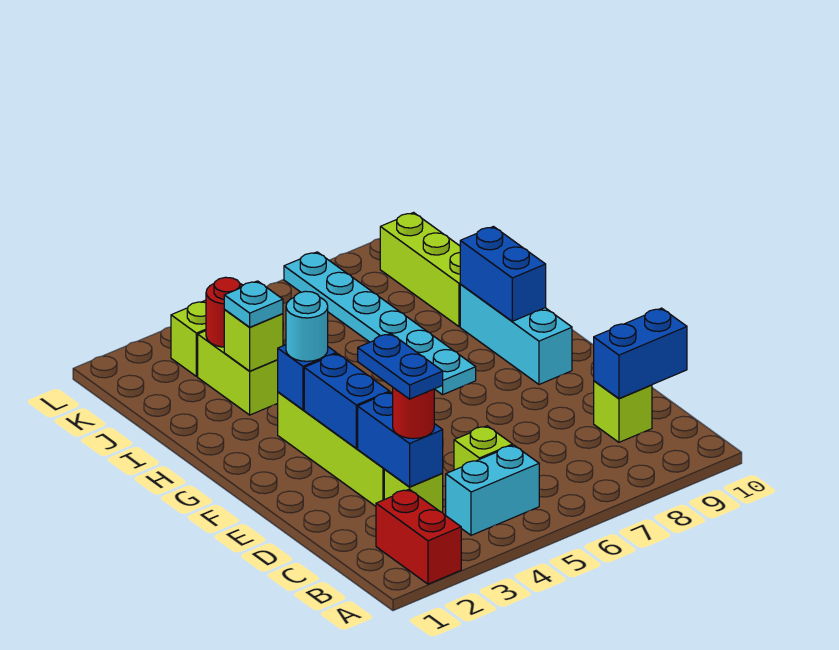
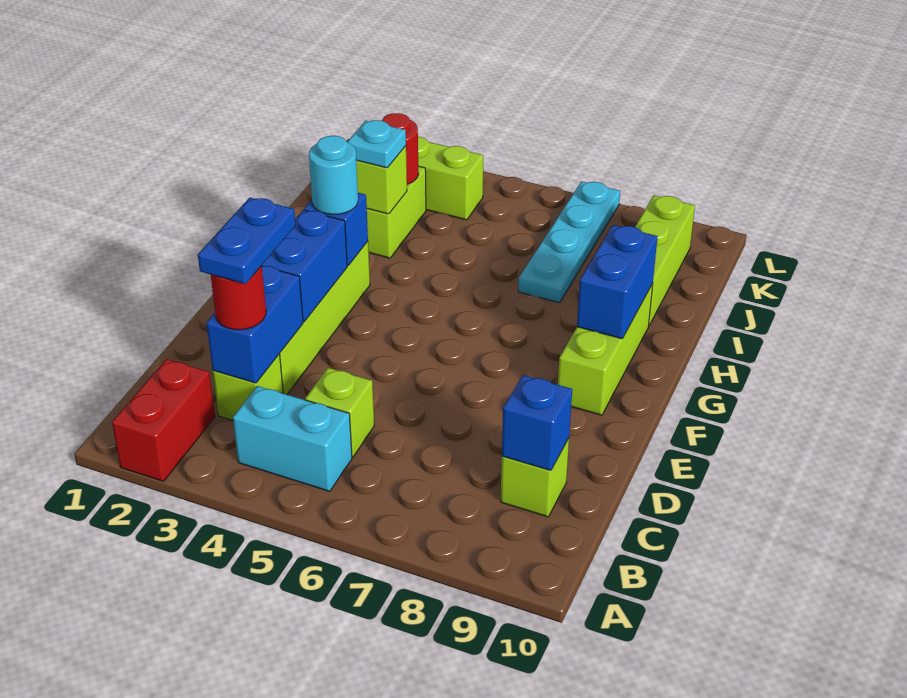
blue 1x2 brick [594,308,687,398] -> blue 1x1 brick [502,375,572,471]
cyan 1x3 brick [460,285,572,384] -> lime 1x3 brick [558,284,653,415]
cyan 1x6 plate [284,252,476,395] -> cyan 1x4 plate [518,181,620,303]

